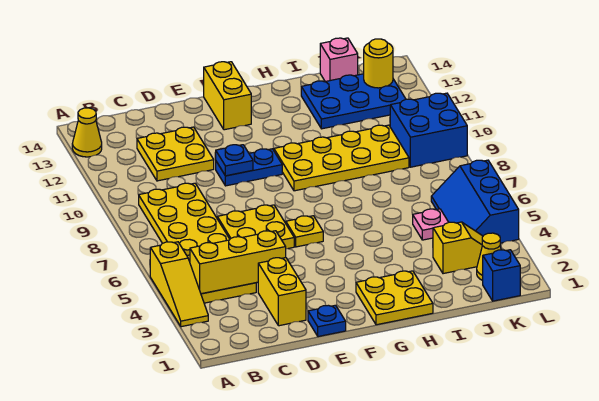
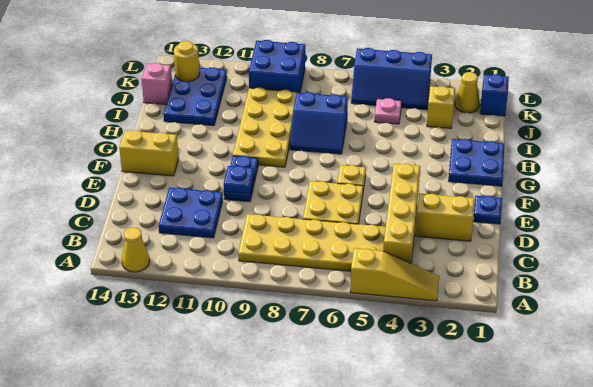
yellow 1x3 brick [190,231,286,294] -> yellow 1x4 brick [384,164,420,263]
yellow 2x2 plate [137,127,214,181] -> blue 2x2 plate [159,188,223,238]
yellow 2x2 plate [356,271,433,325] -> blue 2x2 plate [449,139,504,186]
none -> blue 2x2 slope [290,92,348,154]

